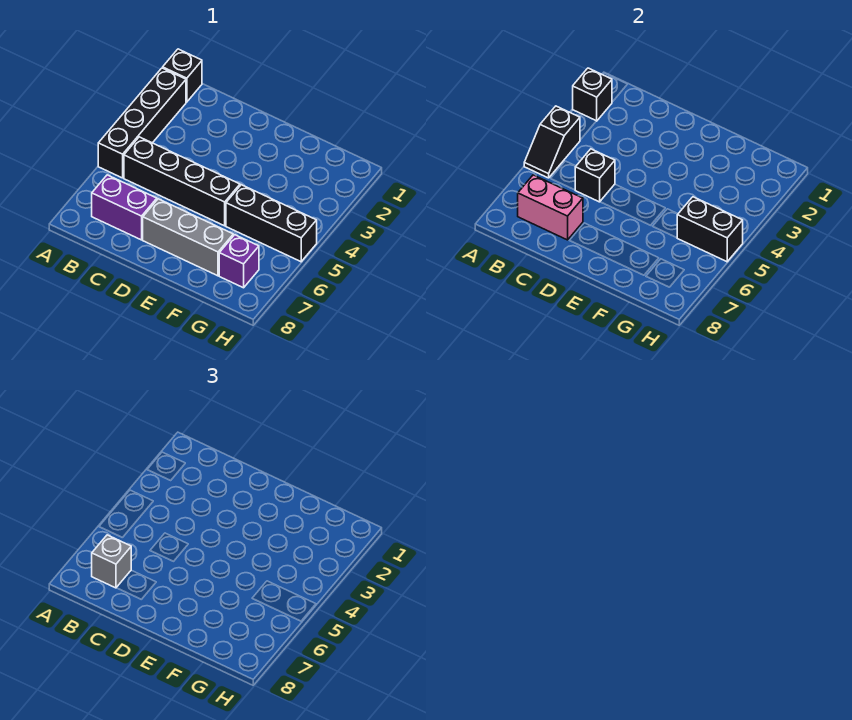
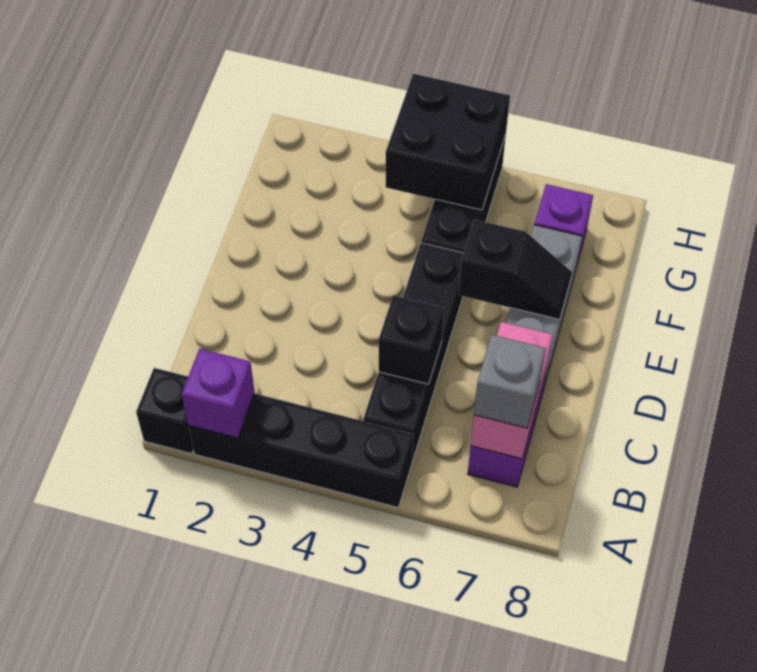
black 1x1 brick [573,68,612,121] -> purple 1x1 brick [182,349,255,438]
black 1x2 slope [524,106,580,178] -> black 1x2 slope moved to [459,220,572,320]
black 1x2 brick [677,197,743,262] -> black 2x2 brick [386,74,510,210]

